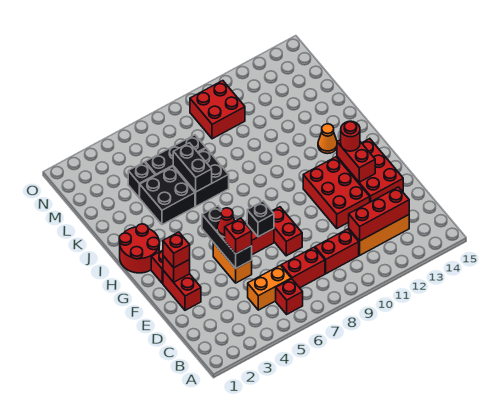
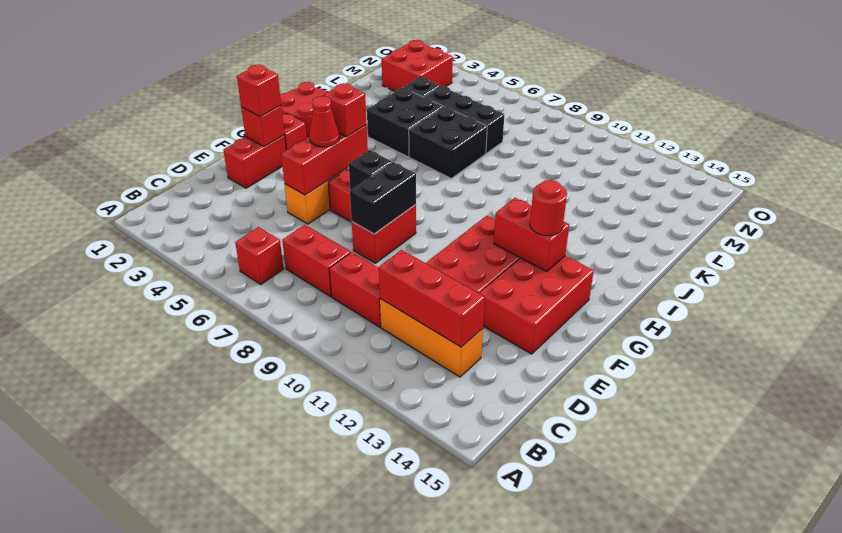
orange 1x2 brick [248,265,291,310] -> none
black 1x3 brick [202,206,252,268] -> red 1x3 brick [281,125,368,195]
red 1x1 brick [225,218,252,254] -> red 1x1 brick moved to [323,83,367,137]
red 1x2 brick [337,140,375,182] -> red 1x2 brick turned to [494,198,569,271]
orange 1x1 cone [318,124,337,154] -> none
black 1x2 brick [173,143,212,192] -> black 1x2 brick moved to [350,162,416,234]
red 2x2 brick [190,81,245,139] -> red 2x2 brick moved to [382,40,453,92]

